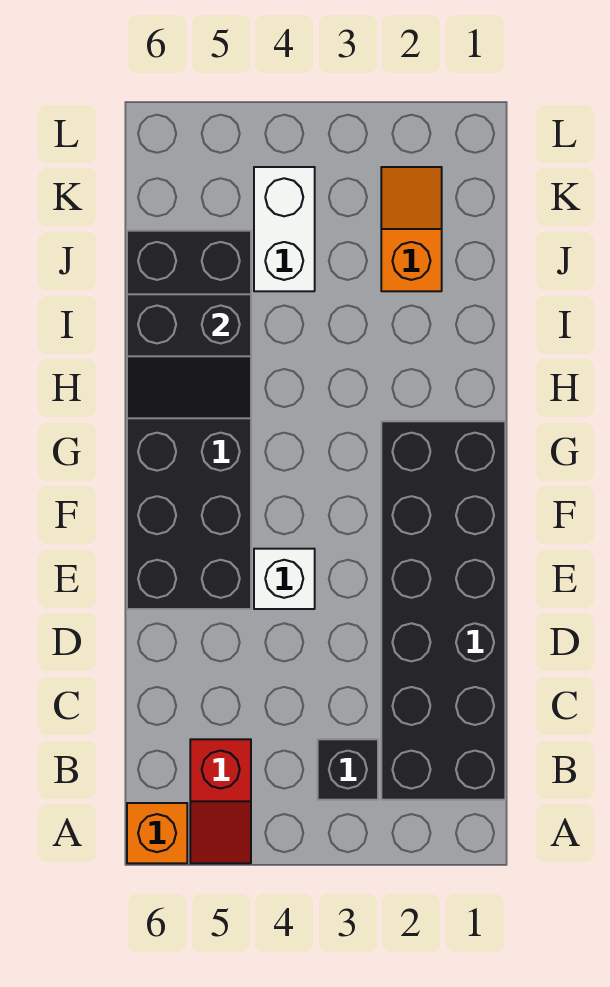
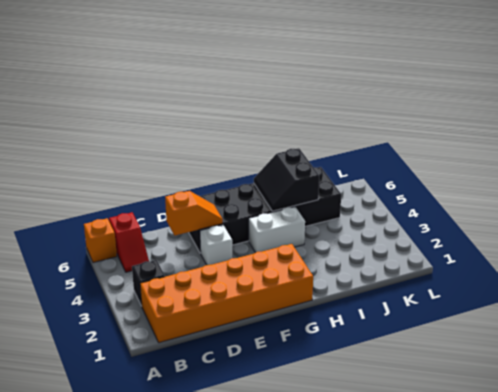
red 1x2 slope [190,739,251,863] -> red 1x2 slope turned to [109,212,149,272]
black 2x6 brick [381,421,505,800] -> orange 2x6 brick [140,244,313,343]
orange 1x2 slope [381,167,442,291] -> orange 1x2 slope moved to [165,191,223,236]
white 1x2 brick [254,167,315,291] -> white 1x2 brick moved to [249,207,305,253]

